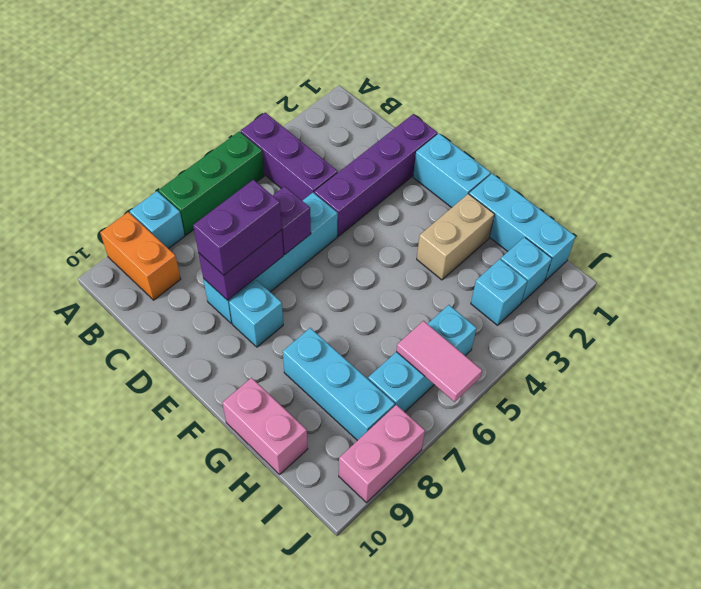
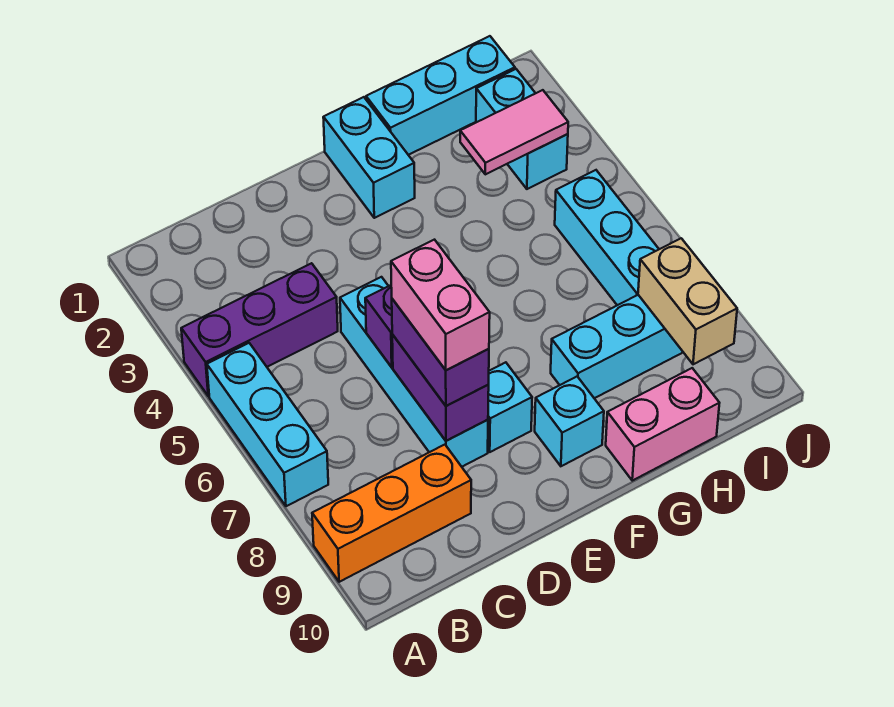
green 1x3 brick [159,132,264,235] -> cyan 1x3 brick [207,343,328,506]
cyan 1x1 brick [130,191,185,249] -> cyan 1x1 brick moved to [535,377,604,466]
orange 1x2 brick [100,212,181,300] -> orange 1x3 brick [312,445,471,582]
purple 1x4 brick [314,114,438,236] -> none
cyan 1x2 brick [413,134,491,208] -> cyan 1x2 brick turned to [323,97,415,218]
tan 1x2 brick [417,194,494,280] -> tan 1x2 brick moved to [638,238,737,364]
pink 1x2 tile [396,321,482,402] -> pink 1x2 tile moved to [460,90,568,174]
pink 1x2 brick [339,405,425,503] -> pink 1x2 brick moved to [391,240,490,370]

